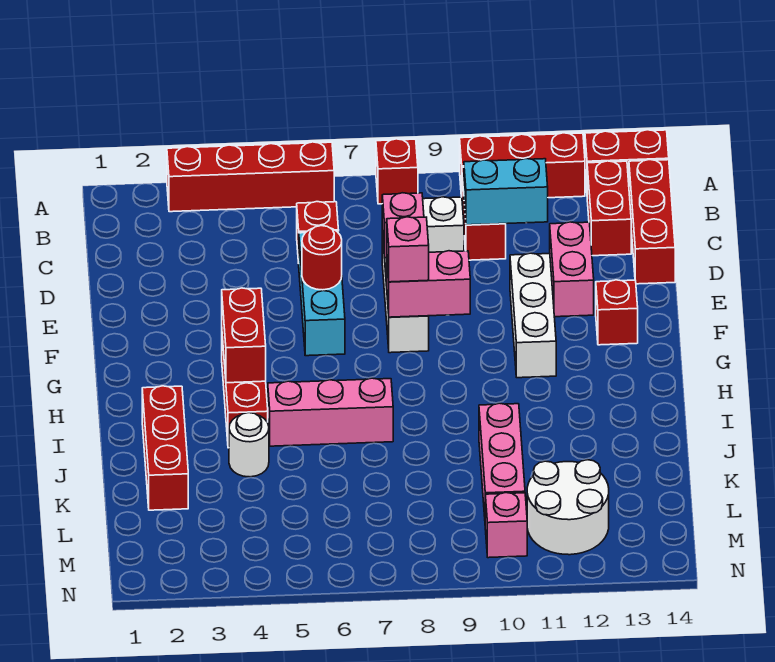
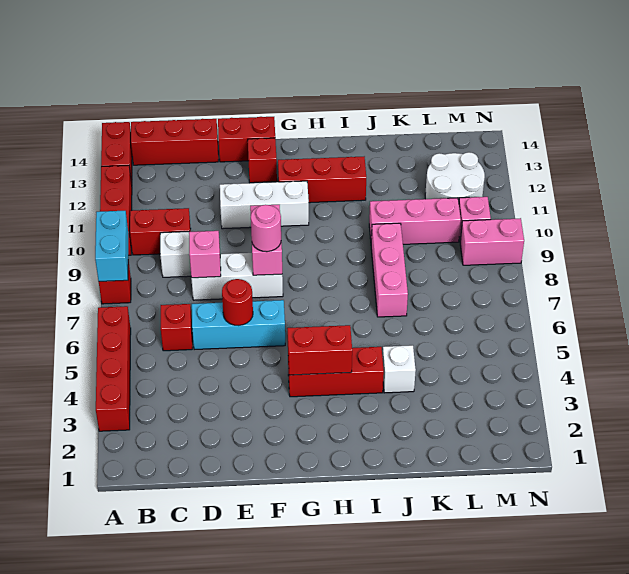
red 1x2 brick [587,161,631,256] -> red 1x2 brick moved to [218,117,275,162]
cyan 1x2 brick [464,159,548,225] -> cyan 1x2 brick moved to [95,211,128,281]
pink 1x2 brick [550,222,594,317] -> pink 1x2 brick moved to [460,218,524,265]
pink 1x1 brick [387,217,429,282] -> pink 1x1 round brick [251,205,281,252]
red 1x3 brick [142,386,188,510] -> red 1x3 brick moved to [278,157,366,203]
pink 1x3 brick [268,378,393,446] -> pink 1x3 brick moved to [371,223,408,317]
white 1x1 round brick [229,413,269,477] -> white 1x1 brick [382,345,416,393]

